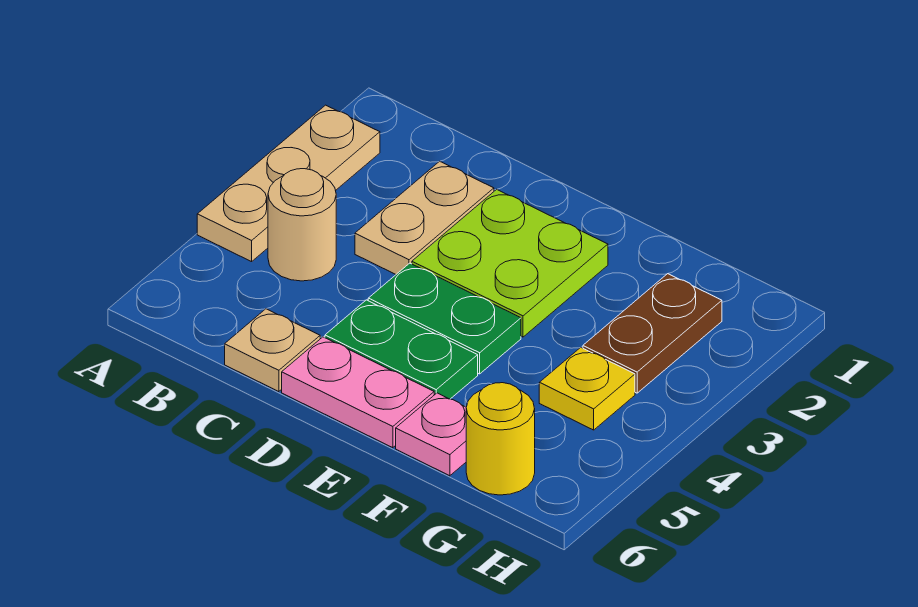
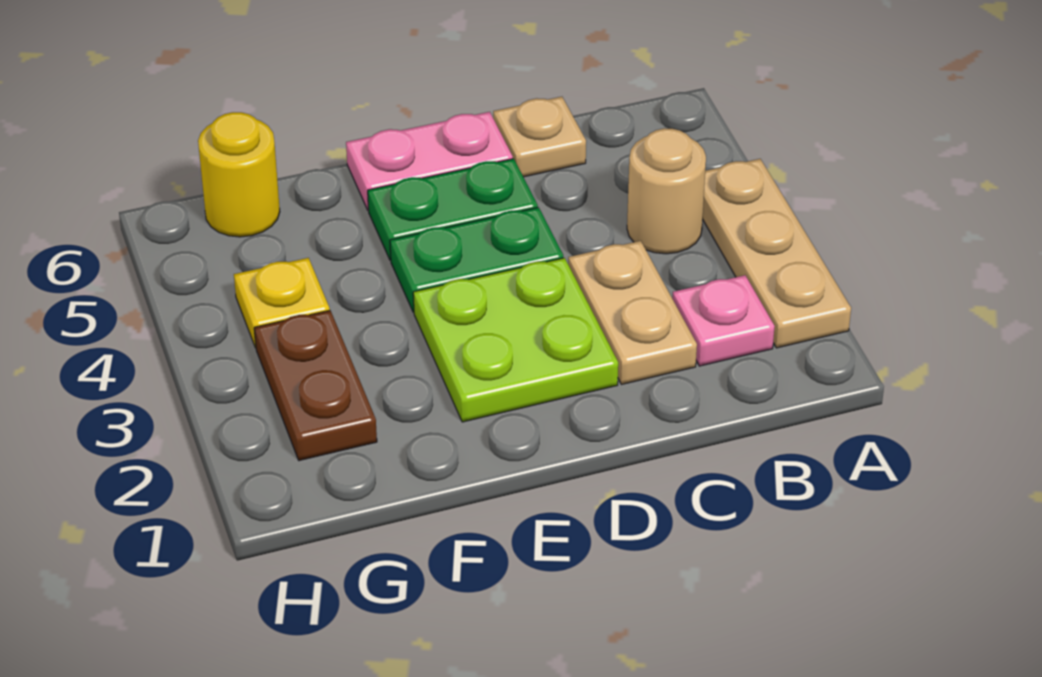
pink 1x1 plate [396,393,466,476] -> pink 1x1 plate moved to [672,275,775,366]

